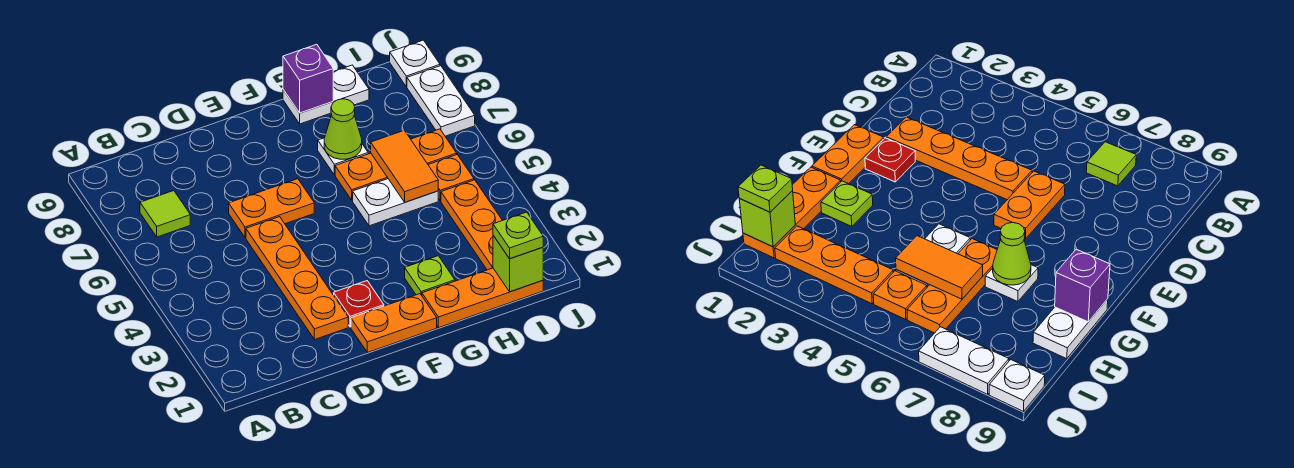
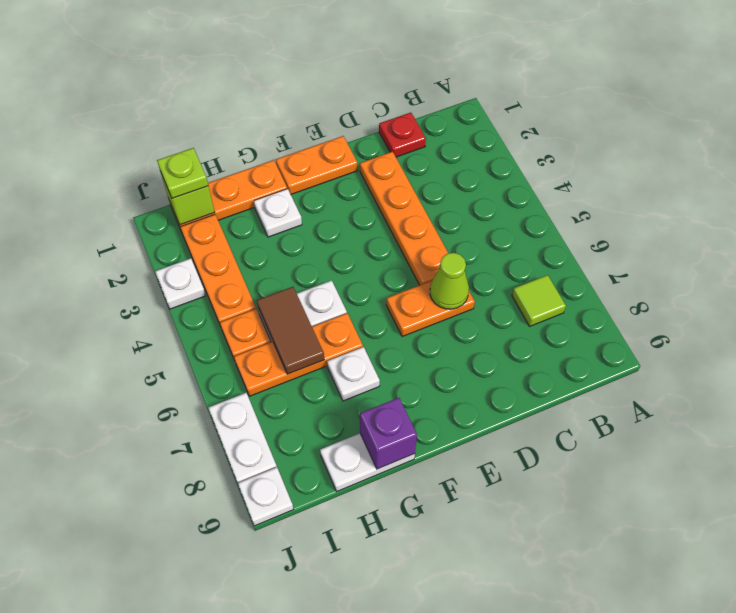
red 1x1 plate [334,281,384,327] -> red 1x1 plate moved to [379,113,426,157]
lime 1x1 plate [405,256,455,295] -> white 1x1 plate [254,189,302,237]
lime 1x1 cone [324,99,362,159] -> lime 1x1 cone moved to [430,253,469,309]
orange 1x2 tile [371,130,438,202] -> brown 1x2 tile [257,287,324,374]
none -> white 1x1 plate [155,258,206,309]

